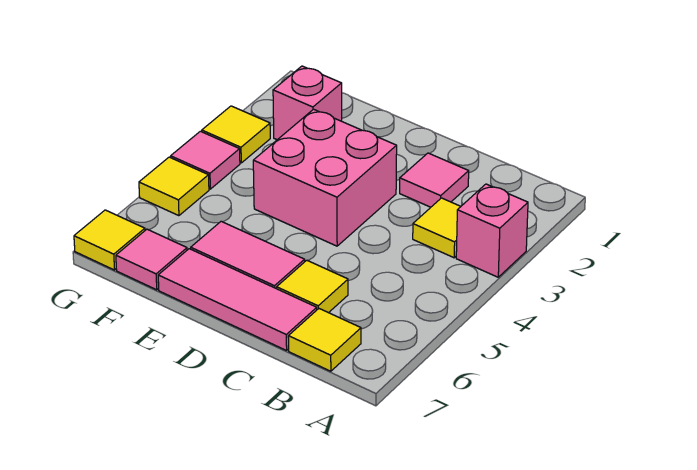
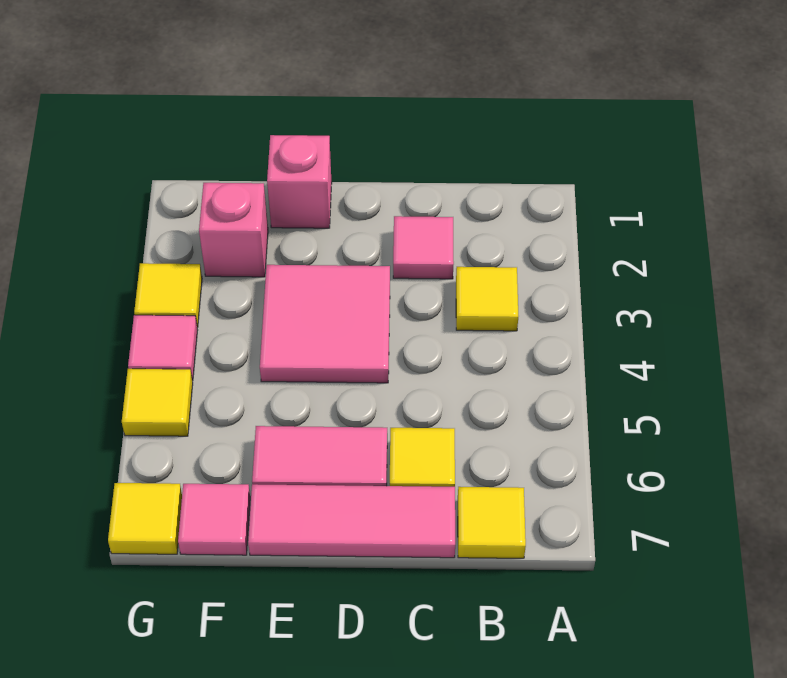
pink 1x1 brick [456,184,528,277] -> pink 1x1 brick moved to [267,135,332,228]
pink 2x2 brick [253,109,397,246] -> pink 2x2 tile [260,265,390,383]

